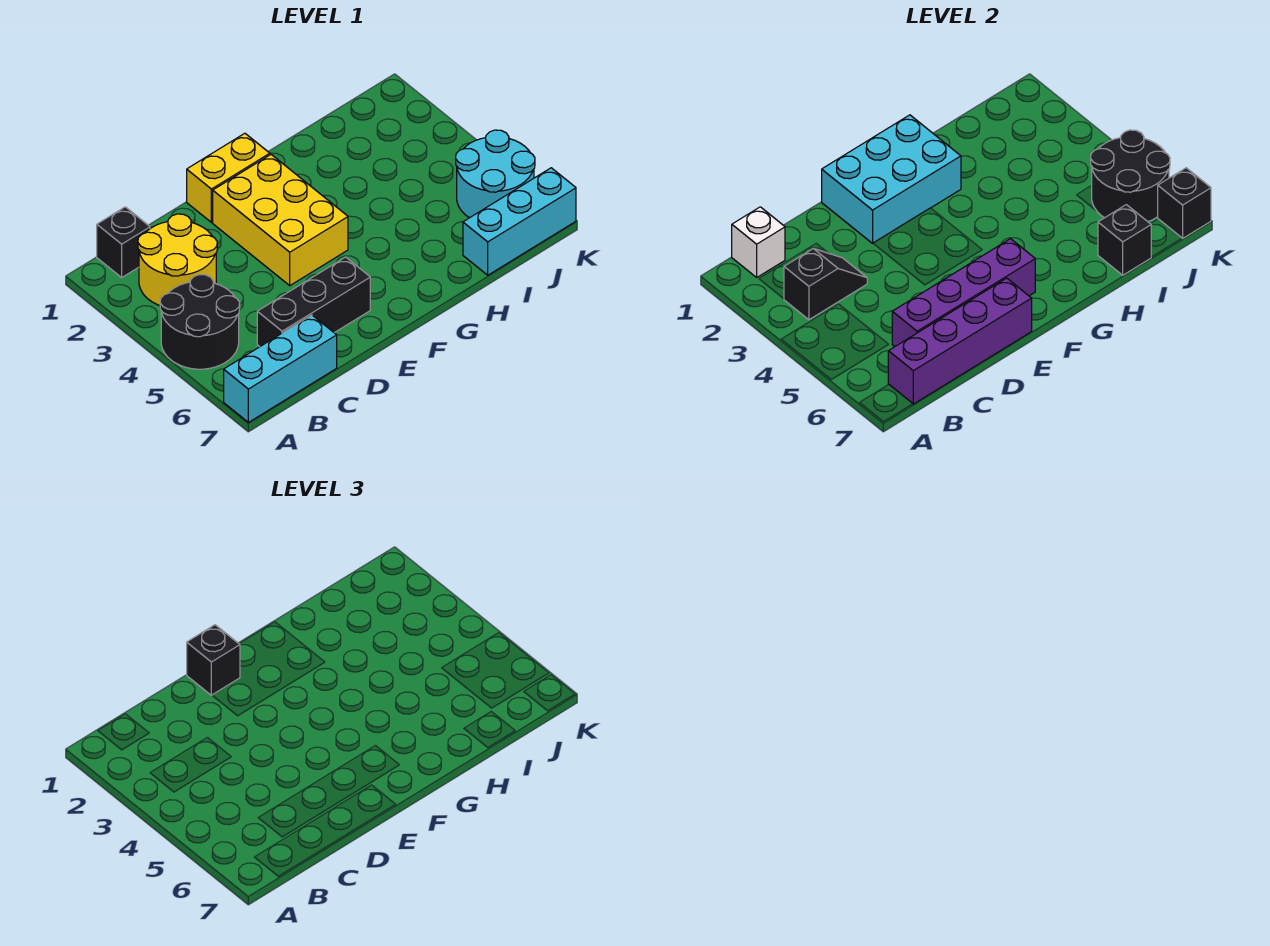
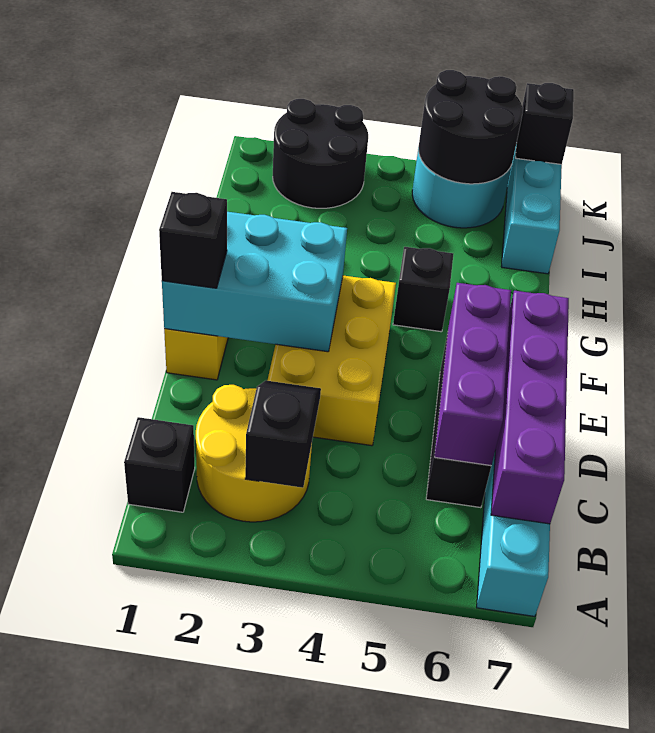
black 2x2 round brick [160,275,240,369] -> black 2x2 round brick moved to [273,99,368,208]
white 1x1 brick [732,207,785,277] -> none
purple 1x4 brick [892,239,1035,347] -> purple 1x3 brick [434,283,511,466]
cyan 2x3 brick [822,115,961,243] -> cyan 2x3 brick turned to [162,212,347,352]
yellow 2x3 brick [213,155,348,285] -> yellow 2x3 brick turned to [267,276,396,446]
black 1x1 brick [1098,205,1151,275] -> black 1x1 brick moved to [393,247,453,332]

